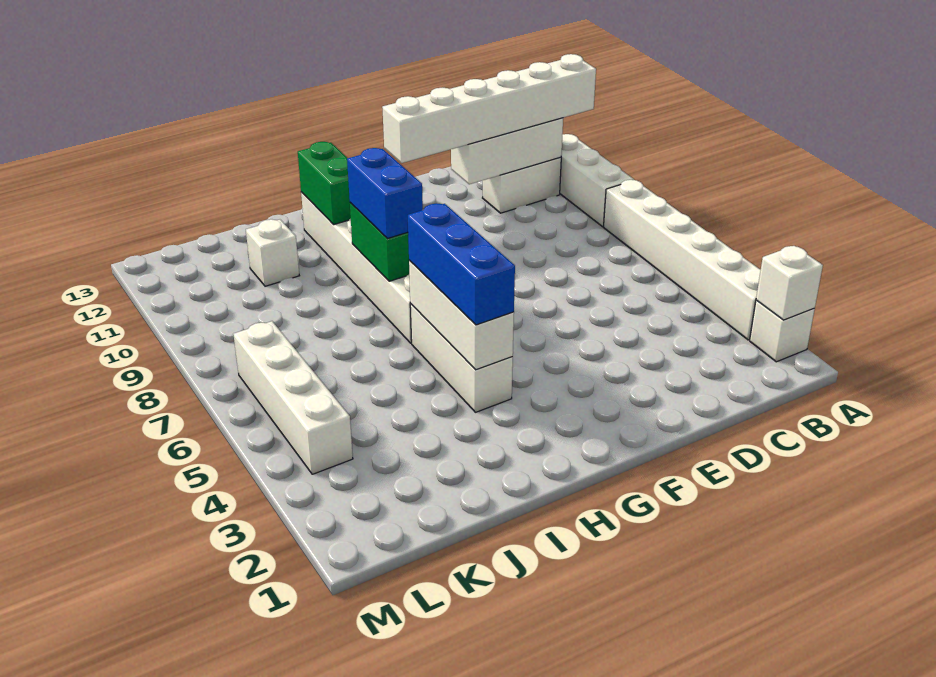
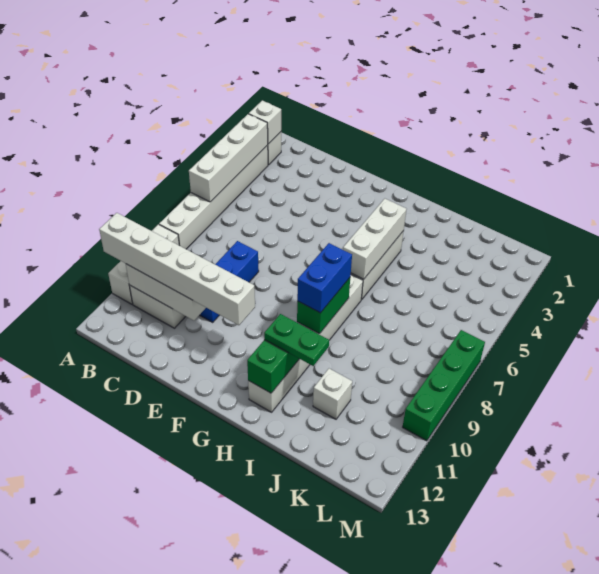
blue 1x3 brick [408,203,515,325] -> blue 1x3 brick moved to [200,241,259,322]
none -> green 1x2 plate [264,314,329,366]
white 1x4 brick [233,321,353,474] -> white 1x4 brick moved to [189,114,268,202]
none -> green 1x4 brick [403,330,485,441]

